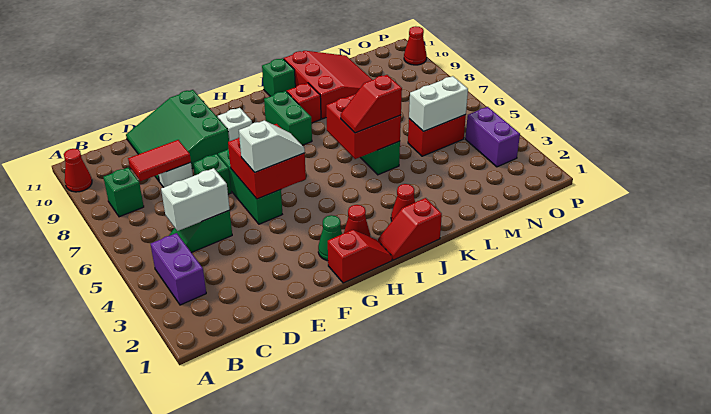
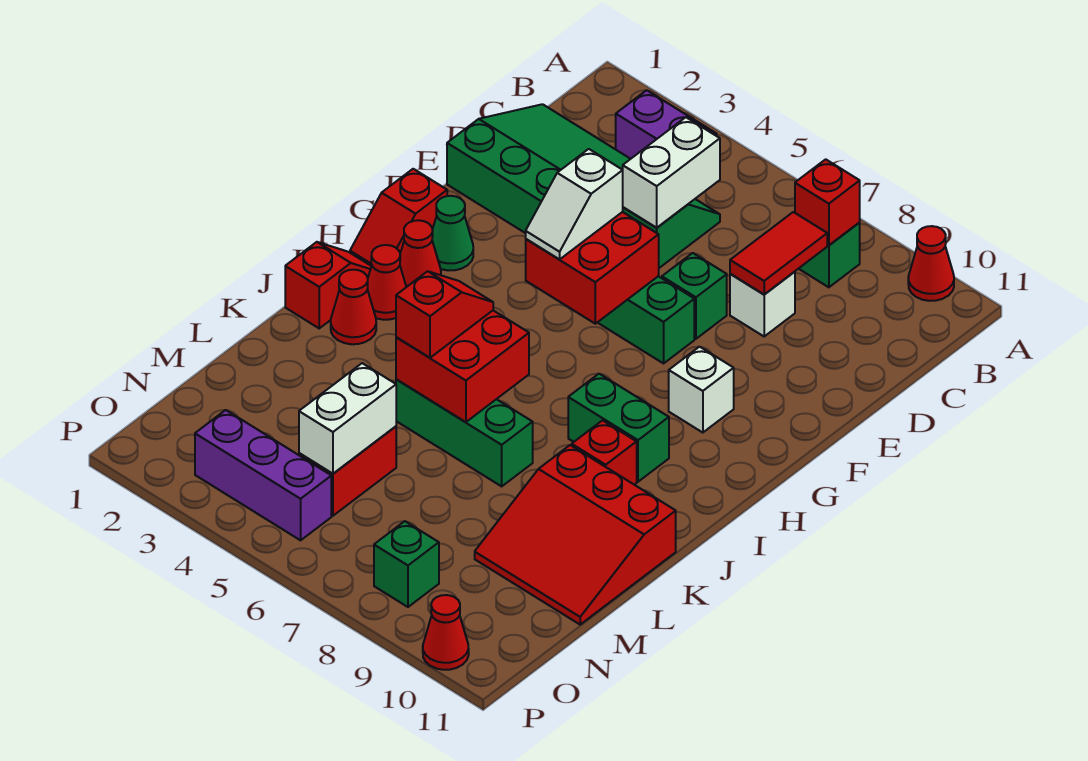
none -> red 1x1 brick [795,159,860,245]
green 3x3 slope [126,90,229,181] -> green 3x3 slope moved to [447,104,630,233]
none -> red 1x1 cone [367,245,406,320]
green 1x1 brick [262,58,295,96] -> green 1x1 brick moved to [374,521,439,607]
purple 1x2 brick [466,107,520,167] -> purple 1x3 brick [195,410,331,540]

